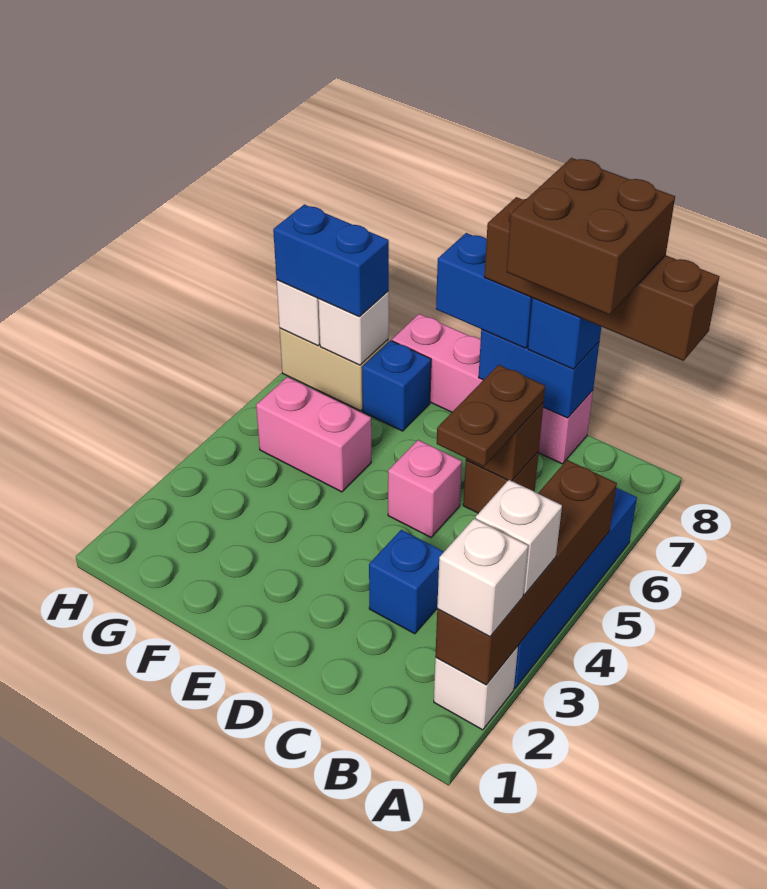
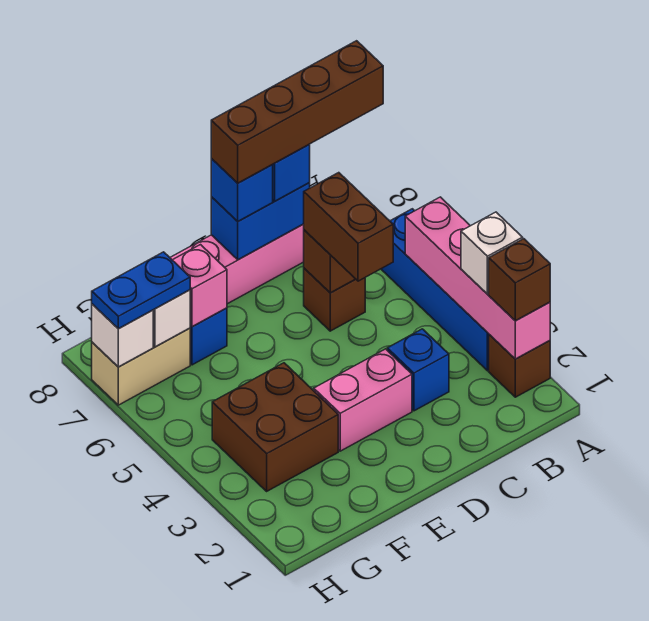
white 1x1 brick [434,646,518,730] -> brown 1x1 brick [489,335,550,397]
brown 1x4 brick [435,460,617,685] -> pink 1x4 brick [405,197,550,359]
white 1x1 brick [437,519,528,637] -> brown 1x1 brick [489,239,550,321]
brown 2x2 brick [507,158,675,315] -> brown 2x2 brick moved to [212,363,338,491]
brown 1x2 plate [437,365,545,467] -> brown 1x2 brick [304,173,393,281]
pink 1x1 brick [388,440,462,537] -> pink 1x1 brick moved to [173,245,227,327]
blue 1x2 brick [436,233,532,348] -> blue 1x1 brick [211,159,273,221]
pink 1x2 brick [256,377,371,492] -> pink 1x2 brick moved to [314,349,412,451]
blue 1x2 brick [273,204,389,317] -> blue 1x2 plate [92,252,190,329]

